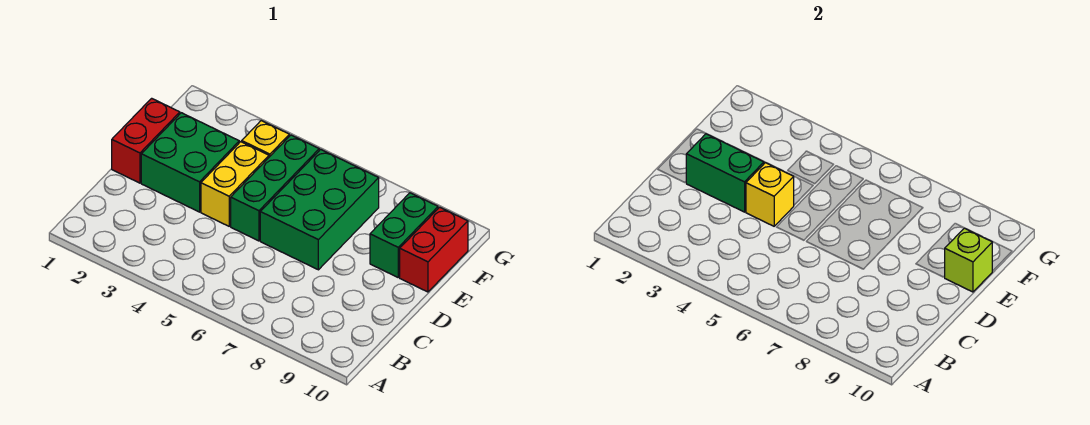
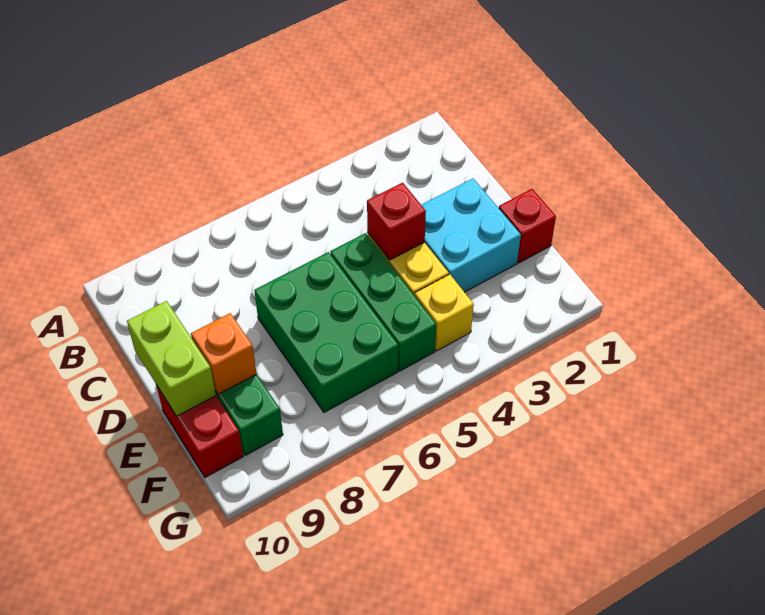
red 1x2 brick [112,98,180,183] -> red 1x1 brick [499,189,556,263]
green 2x2 brick [141,113,239,212] -> cyan 2x2 brick [422,179,521,292]
green 1x2 brick [686,134,764,212] -> none
yellow 1x1 brick [746,163,794,226] -> red 1x1 brick [367,183,426,260]
none -> orange 1x1 brick [191,313,257,394]
lime 1x1 brick [945,228,992,292] -> lime 1x2 brick [127,301,216,416]

